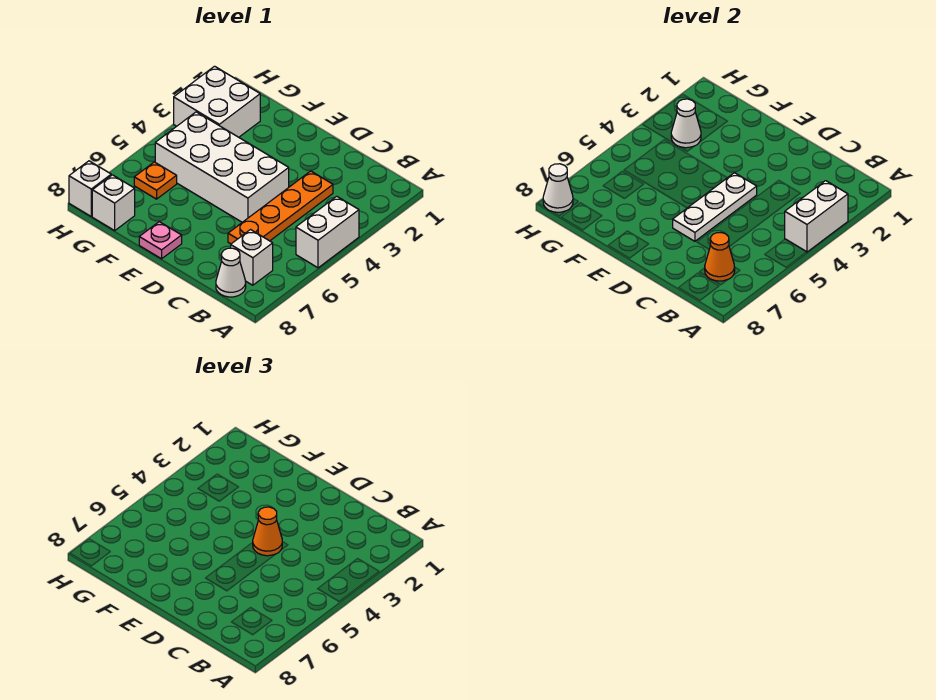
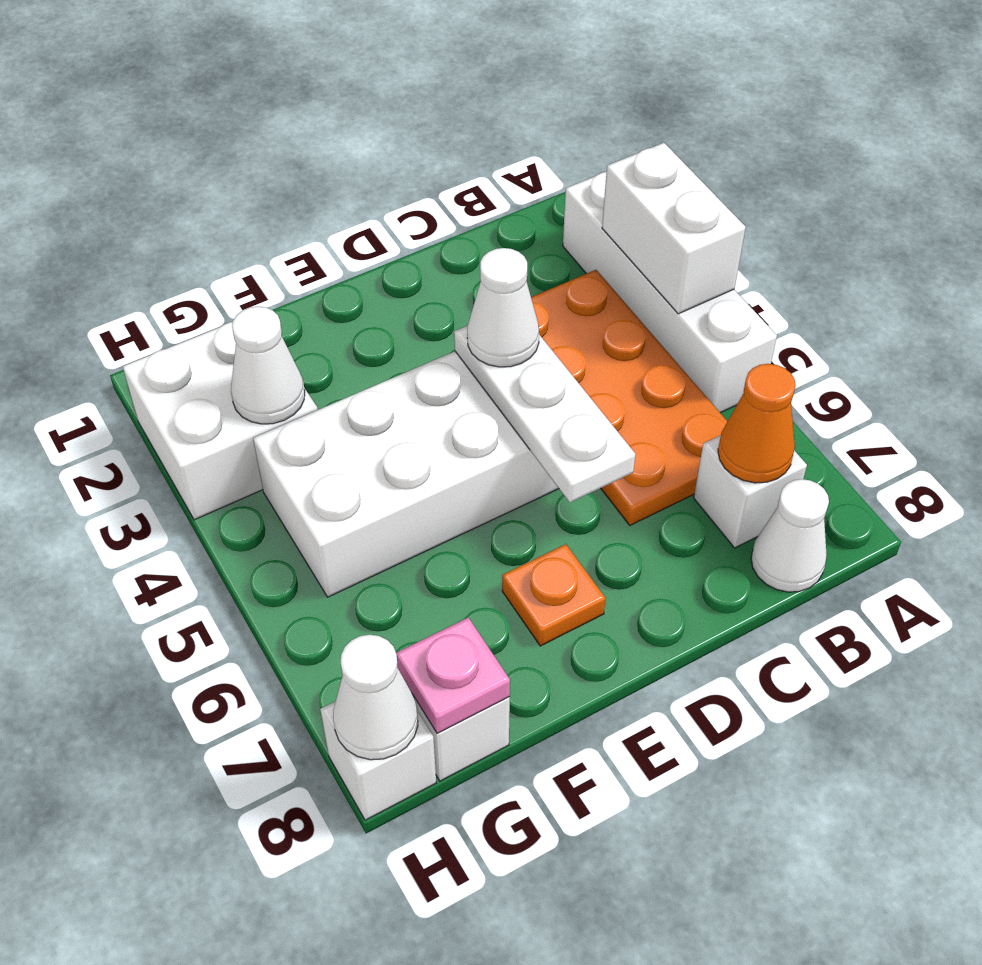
white 1x2 brick [296,196,359,268] -> white 1x4 brick [563,172,777,413]
orange 1x4 plate [228,171,333,244] -> orange 2x4 plate [531,270,728,525]
orange 1x1 cone [253,507,282,556] -> white 1x1 cone [467,248,539,367]
pink 1x1 plate [139,222,182,259] -> pink 1x1 plate moved to [396,617,510,733]
orange 1x1 plate [134,162,177,199] -> orange 1x1 plate moved to [502,544,606,646]

